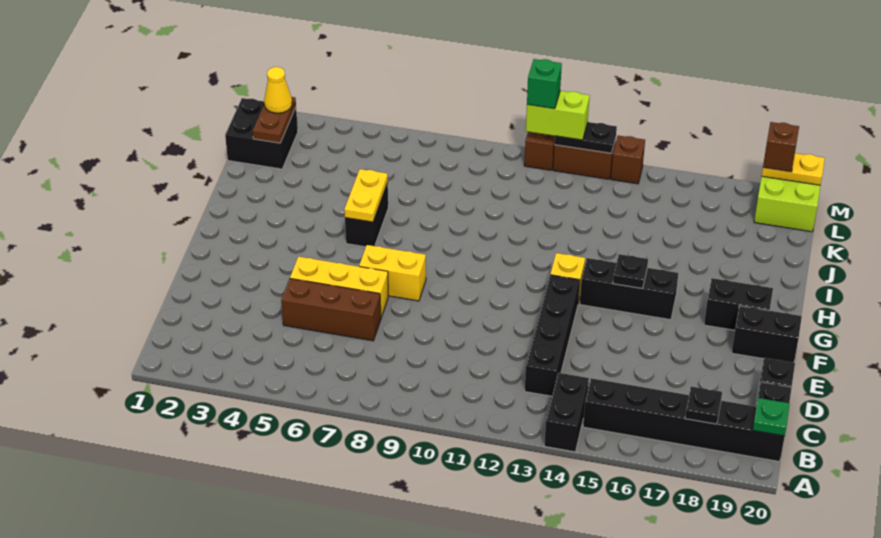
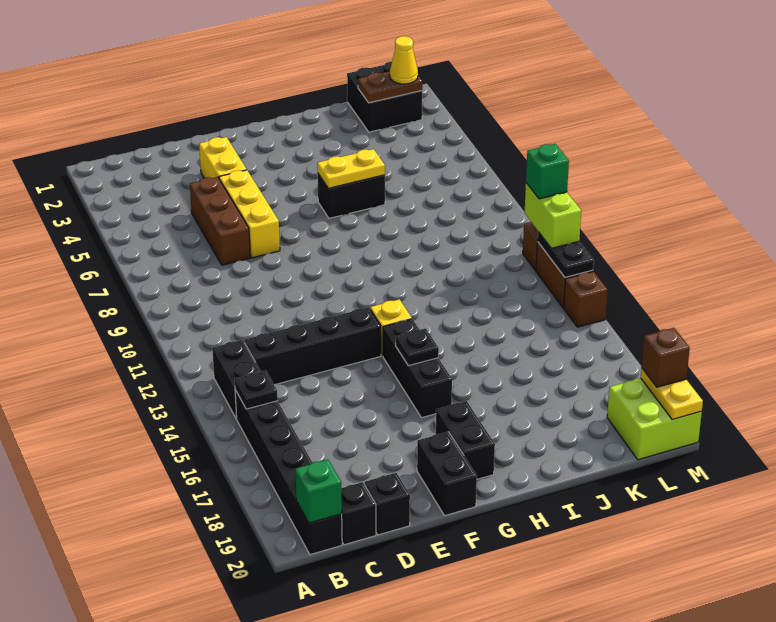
black 1x2 brick [544,373,589,452] -> black 1x2 brick turned to [212,340,261,419]
black 1x1 plate [685,386,722,424] -> black 1x1 plate moved to [235,371,278,409]
green 1x1 plate [753,398,790,436] -> green 1x1 brick [295,460,342,523]
yellow 1x2 brick [359,245,426,301] -> yellow 1x2 brick moved to [199,137,247,178]

